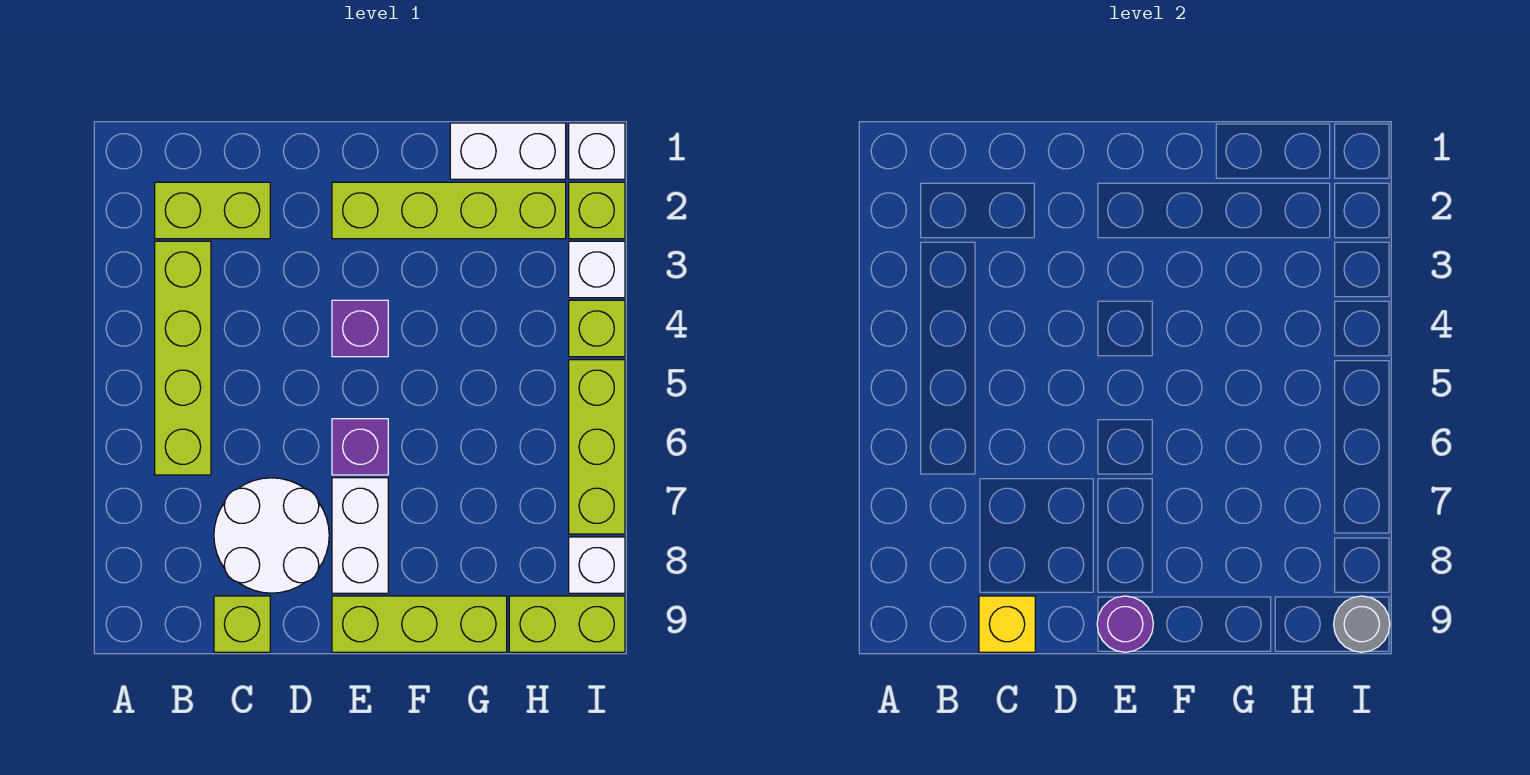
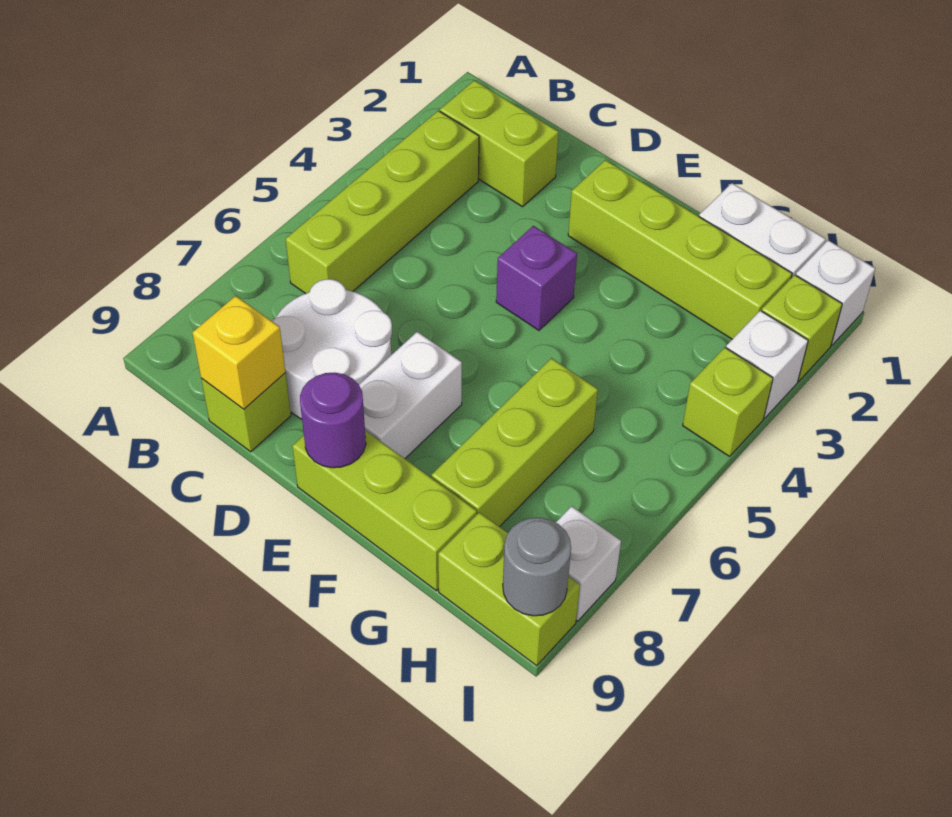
purple 1x1 brick [332,419,388,475] -> none
lime 1x3 brick [569,360,625,534] -> lime 1x3 brick moved to [432,358,598,527]

